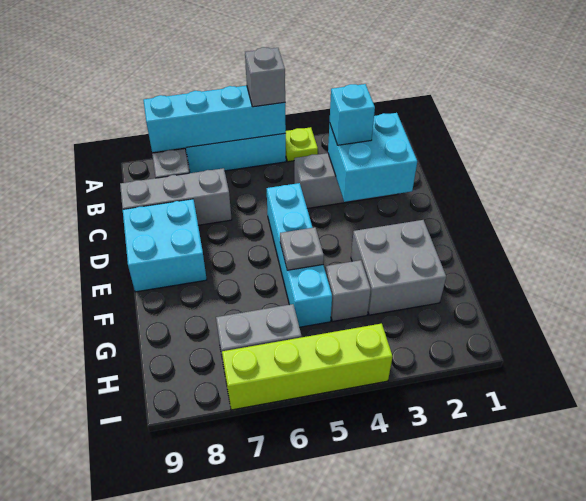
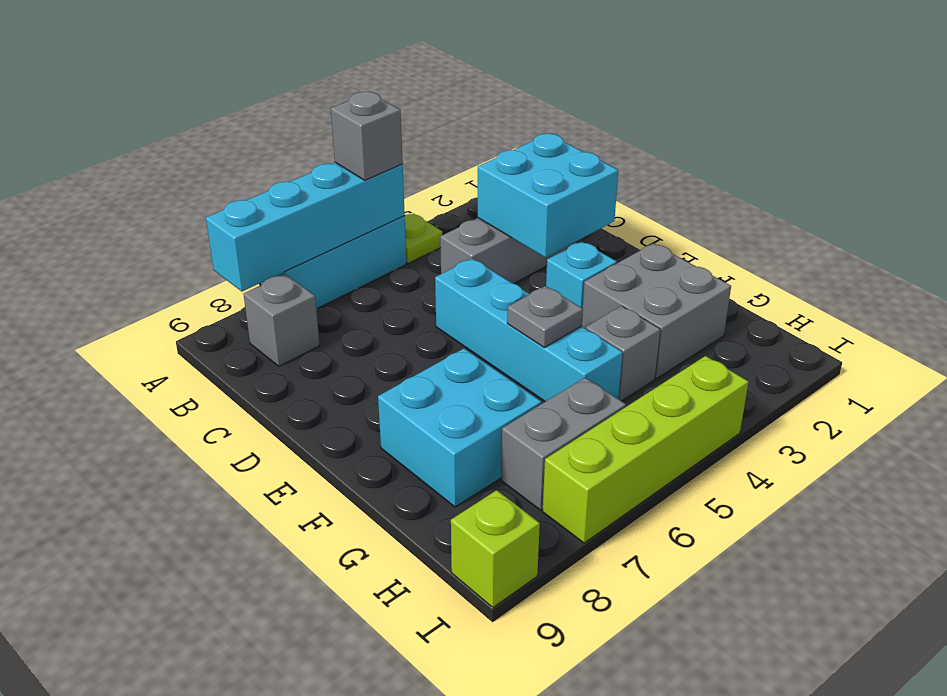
cyan 1x1 brick [330,84,375,145] -> cyan 1x1 brick moved to [546,241,617,308]
grey 1x3 brick [120,168,232,225] -> none
cyan 2x2 brick [123,199,207,292] -> cyan 2x2 brick moved to [378,348,541,507]
none -> lime 1x1 brick [451,490,540,607]

